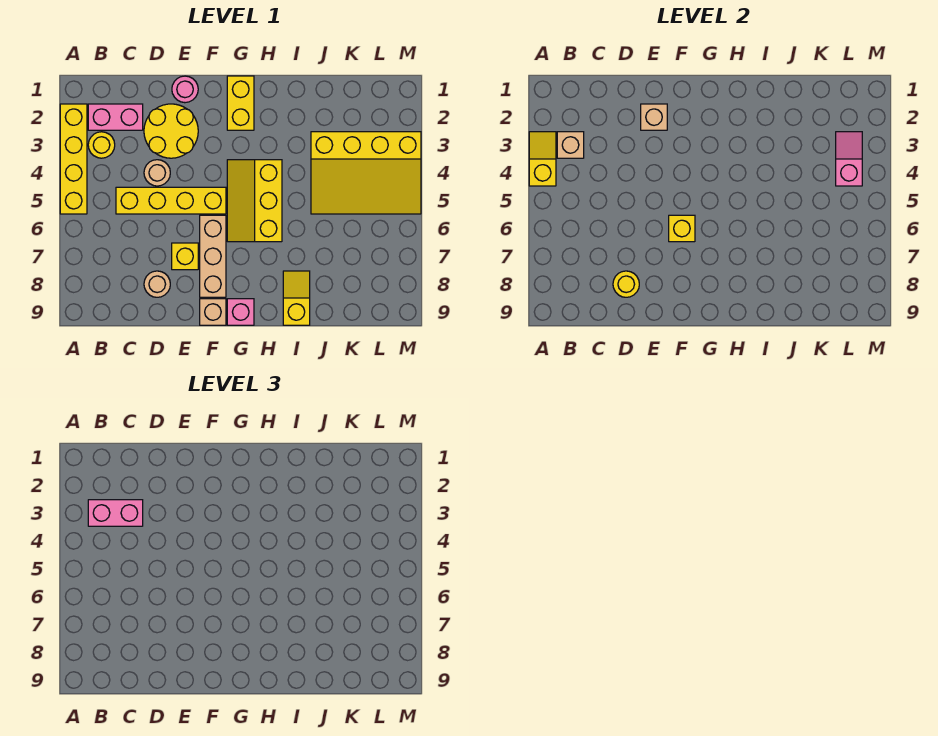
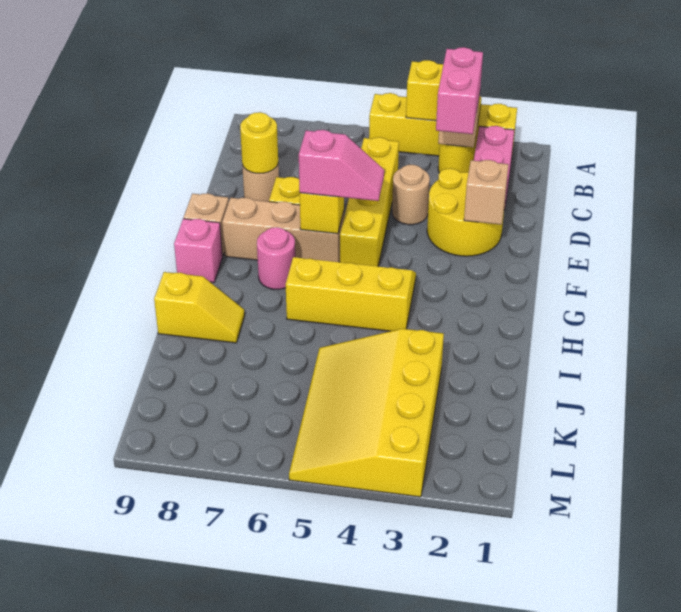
pink 1x1 round brick [172,76,198,103] -> pink 1x1 round brick moved to [257,227,295,289]
yellow 1x2 brick [227,76,254,130] -> none
pink 1x2 slope [836,132,862,186] -> pink 1x2 slope moved to [299,130,384,201]

